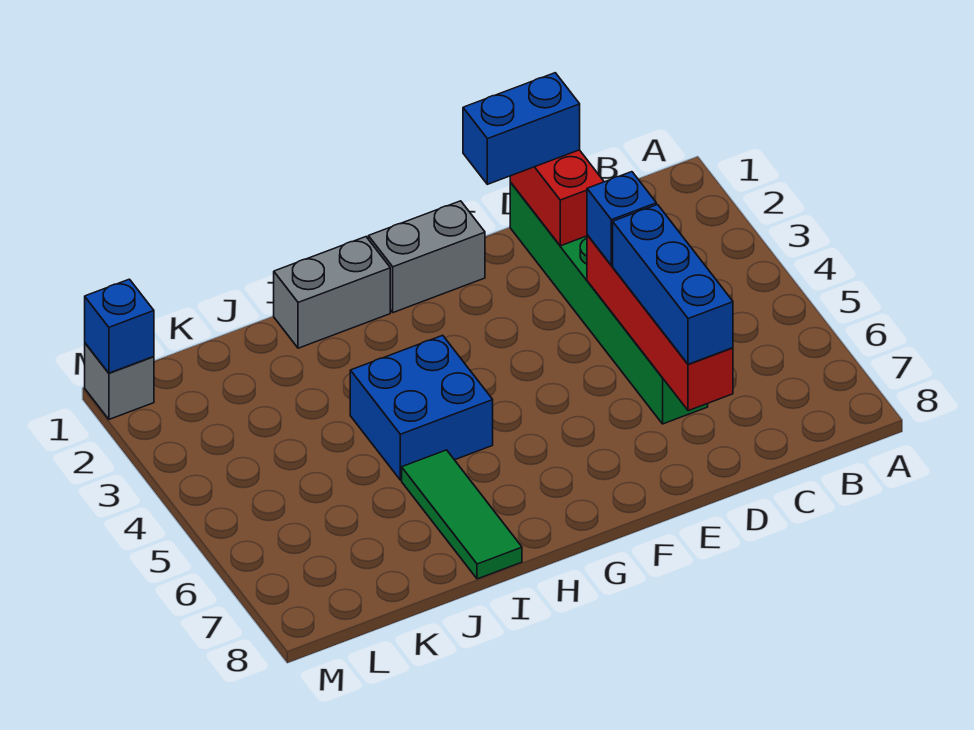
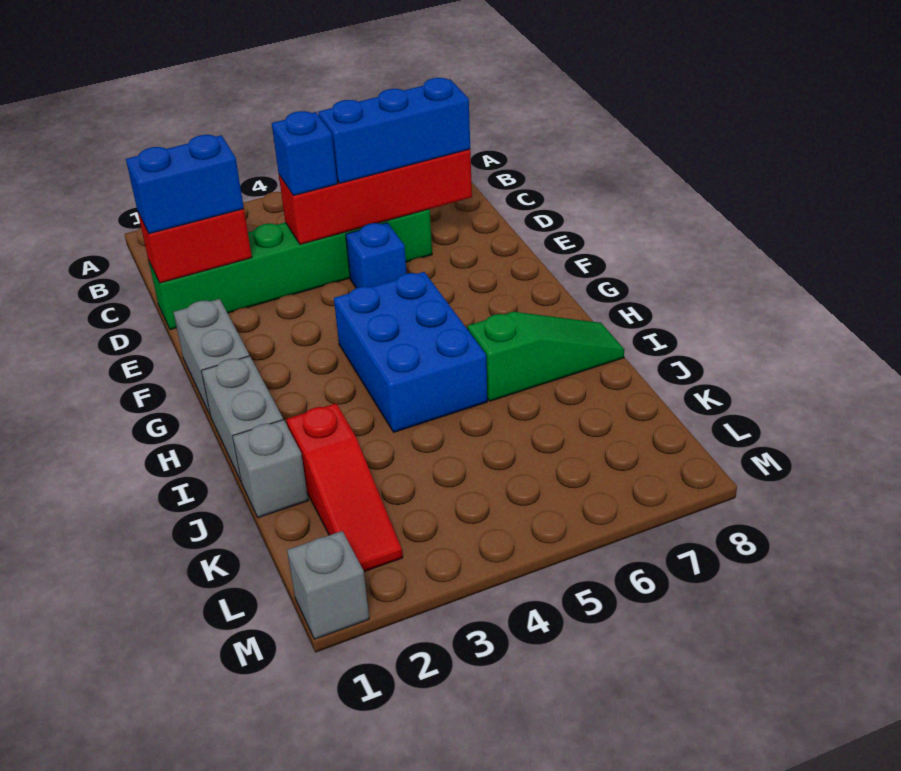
blue 1x2 brick [463,73,580,184] -> blue 1x2 brick turned to [126,135,244,234]
blue 2x2 brick [350,335,493,480] -> blue 2x3 brick [334,272,487,432]
green 1x3 tile [402,450,522,579] -> green 1x3 slope [467,312,624,401]
none -> grey 1x1 brick [233,420,308,518]
none -> red 1x3 slope [286,403,403,572]
blue 1x1 brick [85,279,154,373] -> blue 1x1 brick moved to [346,223,407,288]

